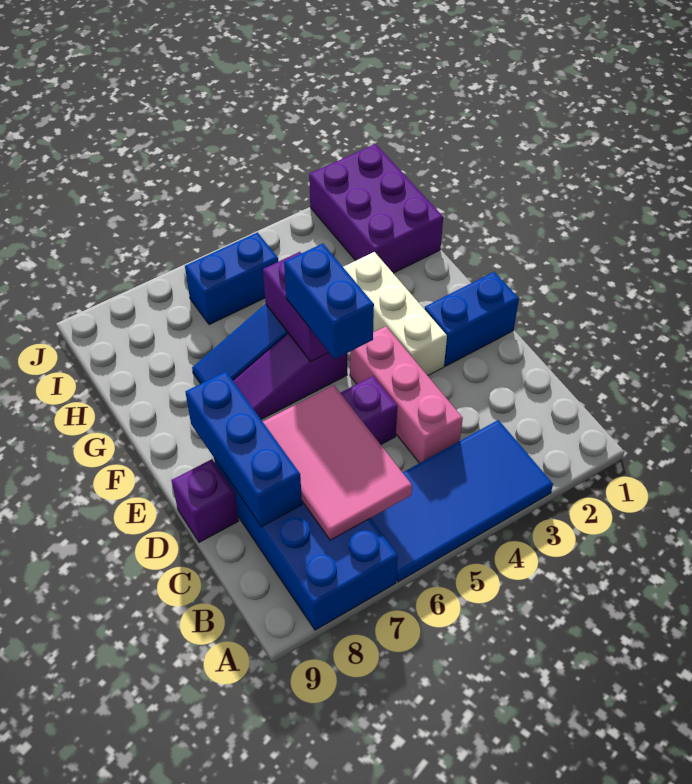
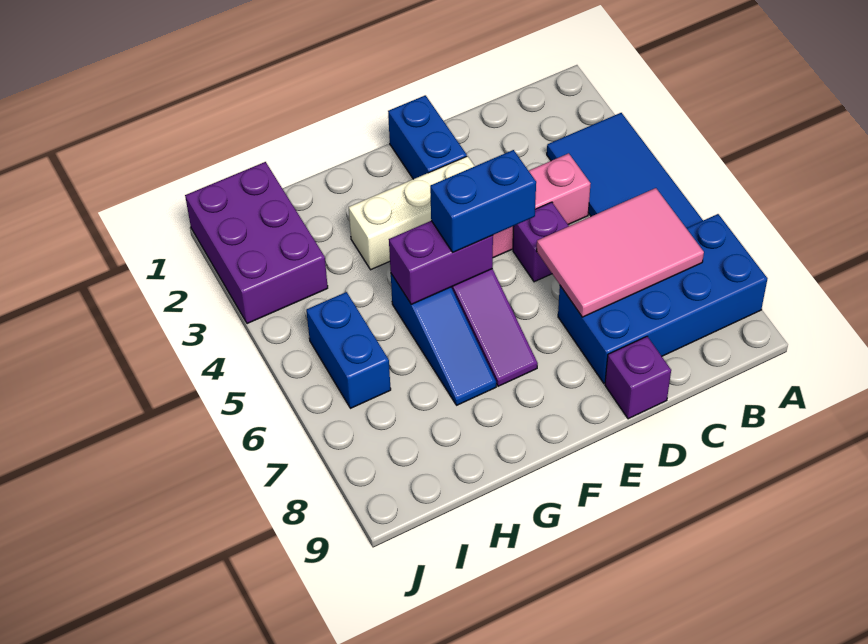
blue 1x3 brick [185,372,302,527] -> none
purple 2x3 brick [309,144,443,273] -> purple 2x3 brick turned to [185,162,328,324]

